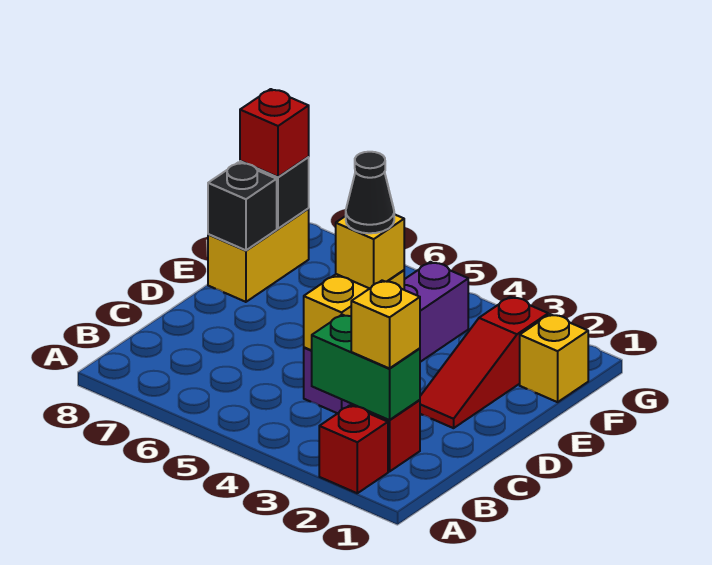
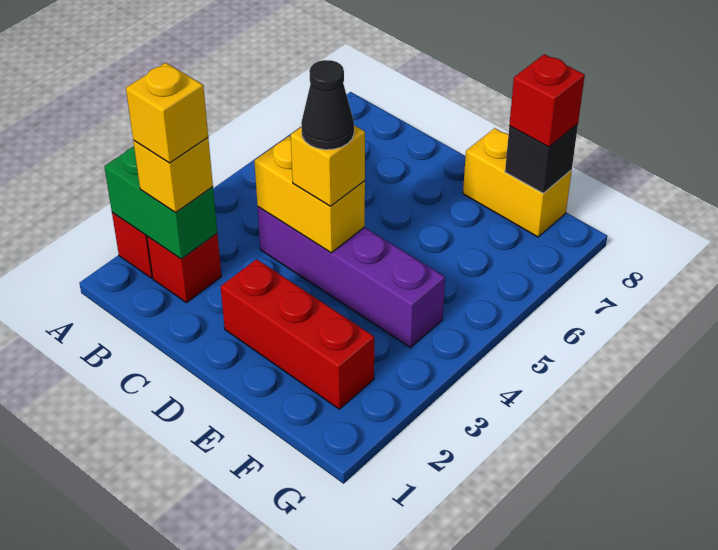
green 1x2 brick [312,315,420,420] -> green 1x2 brick turned to [104,147,217,259]
red 1x3 slope [420,297,548,428] -> red 1x3 brick [221,259,374,409]
black 1x1 brick [208,162,277,250] -> none
yellow 1x1 brick [520,314,588,402] -> yellow 1x1 brick moved to [126,63,208,163]

